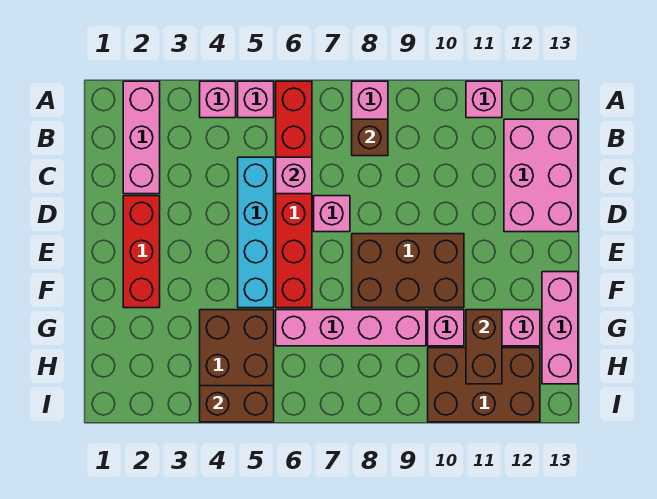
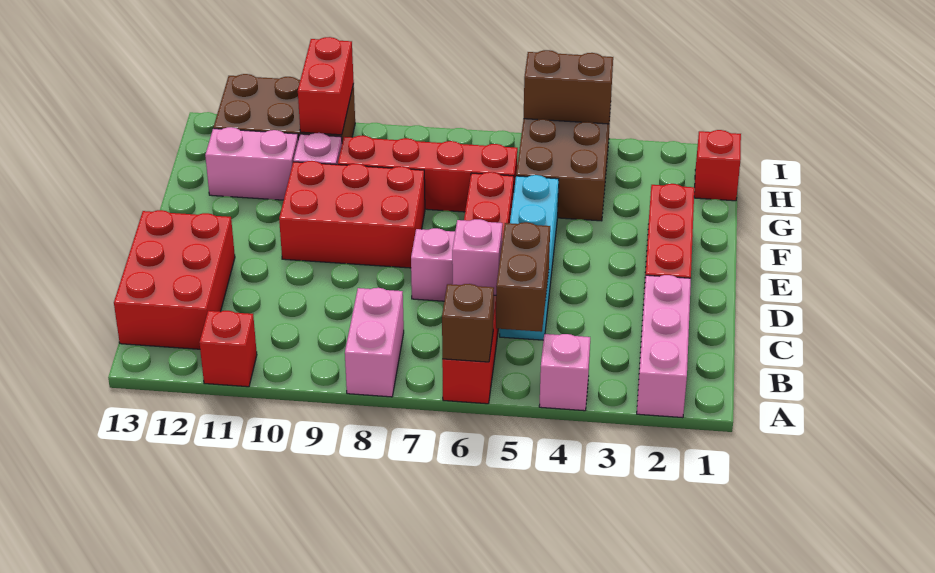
pink 1x1 brick [238,81,274,118] -> none
pink 1x1 brick [466,81,502,118] -> red 1x1 brick [199,311,257,387]
brown 1x1 brick [352,119,388,156] -> brown 1x1 brick moved to [442,284,494,362]
pink 2x3 brick [504,119,578,232] -> red 2x3 brick [114,210,235,349]
brown 2x3 brick [352,234,464,308] -> red 2x3 brick [279,161,425,268]
pink 1x3 brick [542,272,578,384] -> none
pink 1x4 brick [276,310,426,346] -> red 1x4 brick [338,136,518,212]
brown 1x2 brick [466,310,502,384] -> brown 1x2 brick moved to [496,222,550,332]
none -> red 1x1 brick [694,130,741,201]
none -> red 1x2 brick [298,37,354,135]

